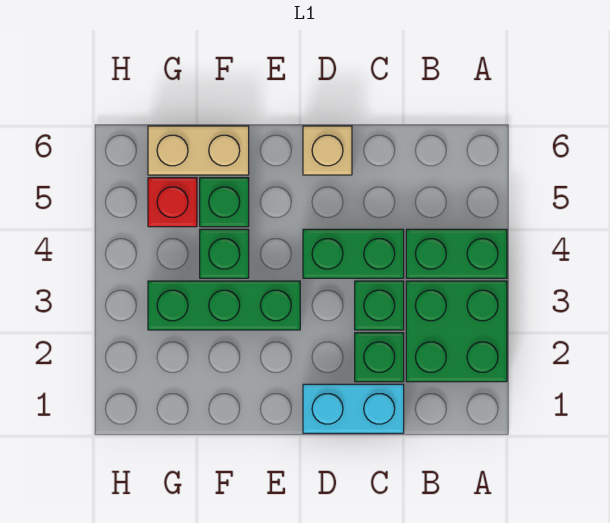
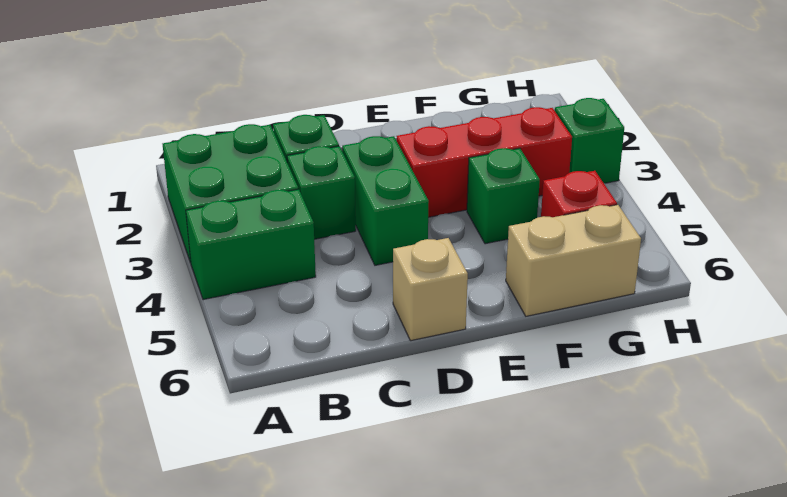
cyan 1x2 brick [303,384,404,433] -> none
green 1x2 brick [303,229,404,278] -> green 1x2 brick turned to [342,136,429,265]
green 1x3 brick [148,281,300,330] -> red 1x3 brick [397,107,572,217]
green 1x1 brick [200,178,249,227] -> green 1x1 brick moved to [554,98,624,183]

